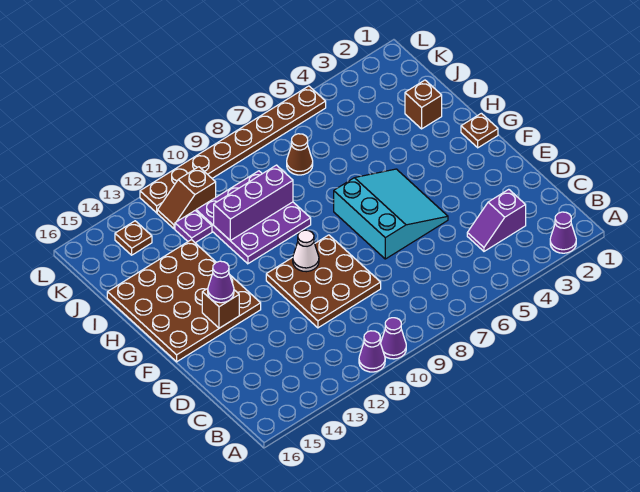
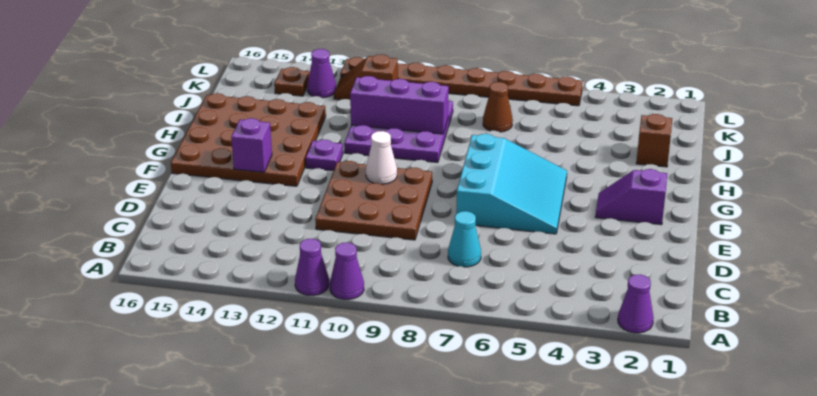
purple 1x2 slope [467,189,526,251] -> purple 1x2 slope moved to [596,169,667,225]
none -> cyan 1x1 cone [448,211,481,267]
brown 1x1 brick [202,289,239,328] -> purple 1x1 brick [231,118,272,172]
purple 1x1 cone [208,261,234,303] -> purple 1x1 cone moved to [307,49,336,98]
brown 1x1 plate [461,113,498,148] -> none
purple 1x1 plate [175,211,212,243] -> purple 1x1 plate moved to [306,140,343,171]

